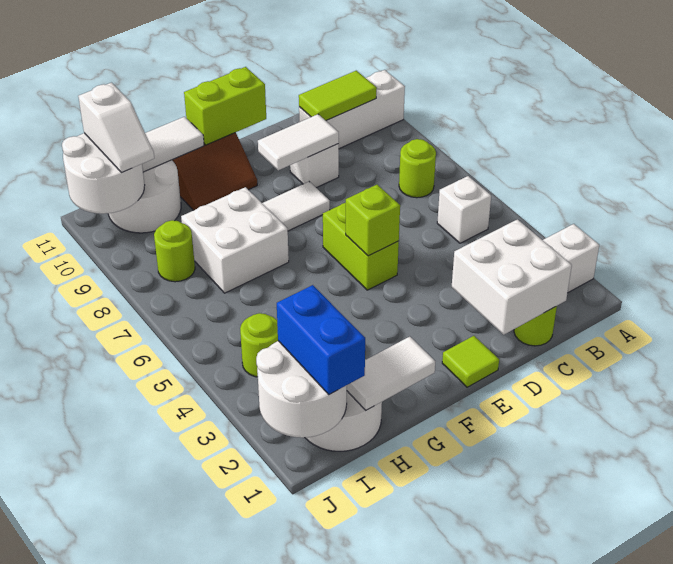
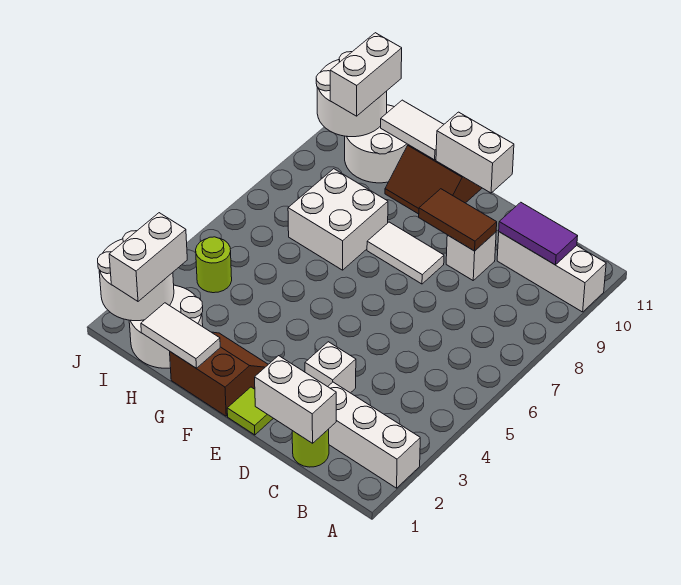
white 1x1 brick [437,176,491,243] -> white 1x1 brick moved to [305,342,356,393]
lime 1x1 round brick [399,139,436,198] -> none
lime 1x2 tile [299,71,377,121] -> purple 1x2 tile [499,202,578,265]
white 2x2 brick [452,219,572,335] -> white 1x2 brick [255,356,336,443]
white 1x2 tile [258,114,339,170] -> brown 1x2 tile [419,189,497,251]
lime 1x2 brick [323,203,399,290] -> none
lime 1x1 brick [346,185,400,256] -> none
lime 1x2 brick [184,67,266,145] -> white 1x2 brick [436,112,514,193]
none -> brown 2x2 slope [170,332,268,416]
blue 1x2 brick [277,285,365,394] -> white 1x2 brick [109,213,187,301]
lime 1x1 round brick [154,220,195,282] -> none
white 1x2 slope [78,83,154,172] -> white 1x2 brick [330,33,402,116]

